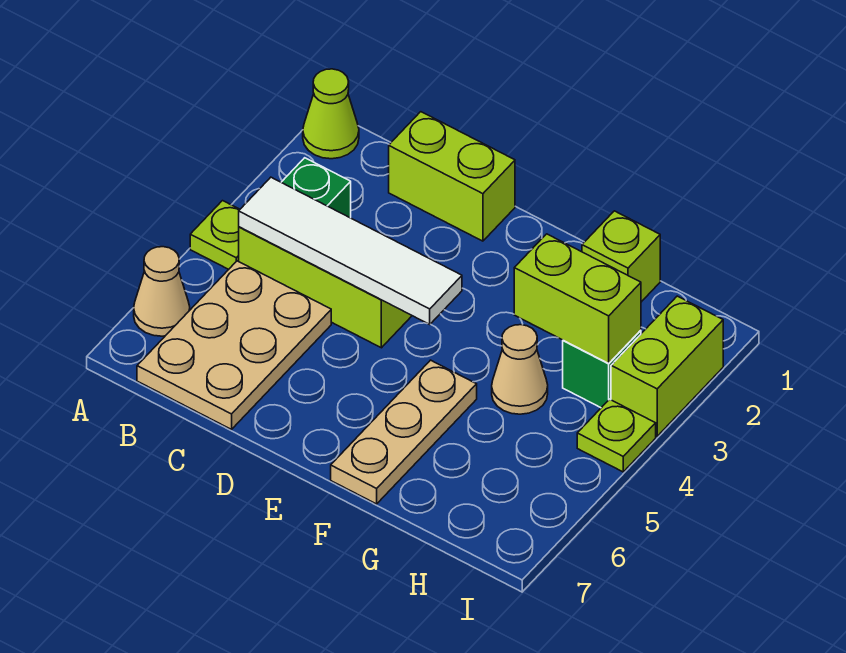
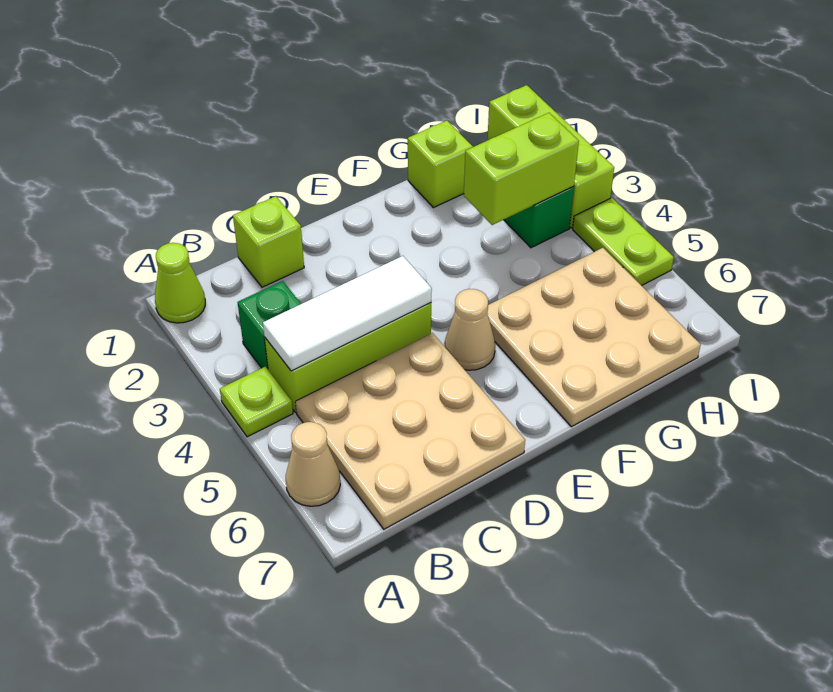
white 1x4 tile [239,177,462,324] -> white 1x3 tile [263,256,432,371]
tan 2x3 plate [137,261,331,429] -> tan 3x3 plate [295,333,525,529]
lime 1x2 brick [389,112,515,241] -> lime 1x1 brick [233,196,304,287]
tan 1x3 plate [331,360,477,504] -> tan 3x3 plate [487,248,701,427]
tan 1x1 cone [492,325,548,414] -> tan 1x1 cone moved to [444,289,495,370]
lime 1x2 brick [611,296,723,436] -> lime 1x3 brick [487,85,614,228]
lime 1x1 plate [577,399,656,472] -> lime 1x2 plate [573,198,674,286]

